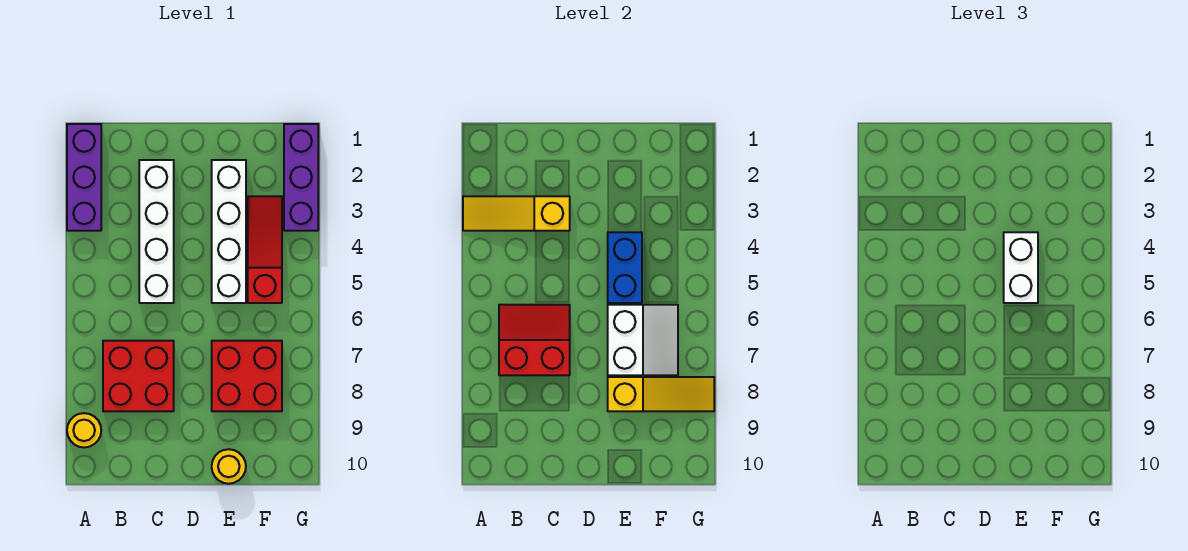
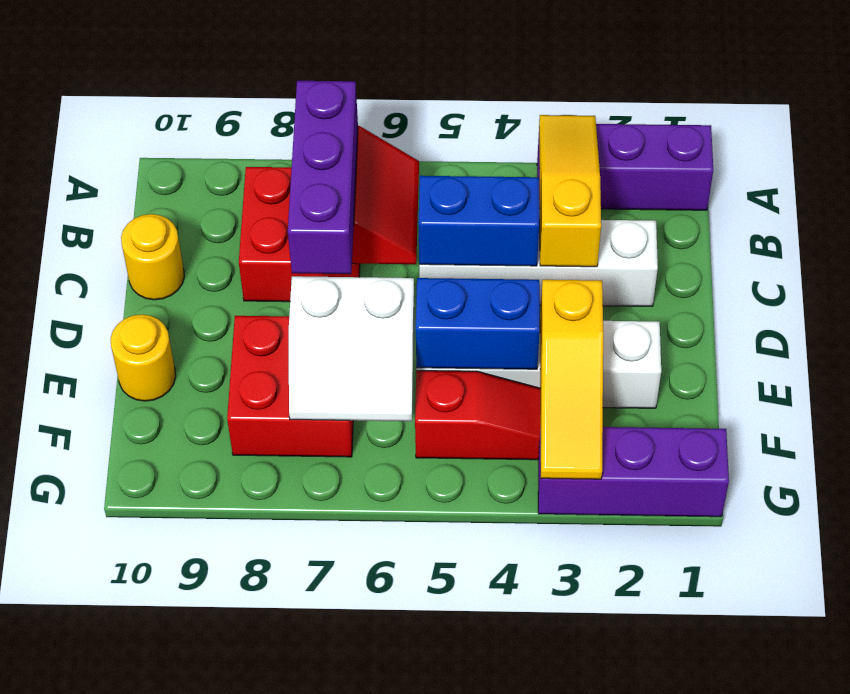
yellow 1x1 round brick [67,413,101,447] -> yellow 1x1 round brick moved to [121,214,184,300]
none -> purple 1x3 brick [288,81,358,274]
none -> blue 1x2 brick [418,176,539,266]
white 1x2 brick [1004,232,1038,303] -> none
yellow 1x3 slope [608,377,714,411] -> yellow 1x3 slope moved to [540,280,603,479]

